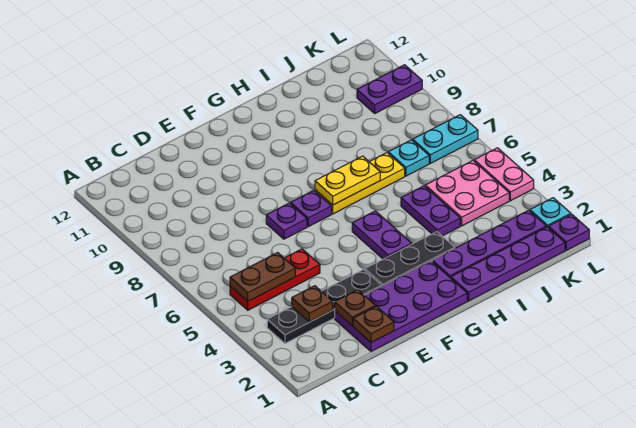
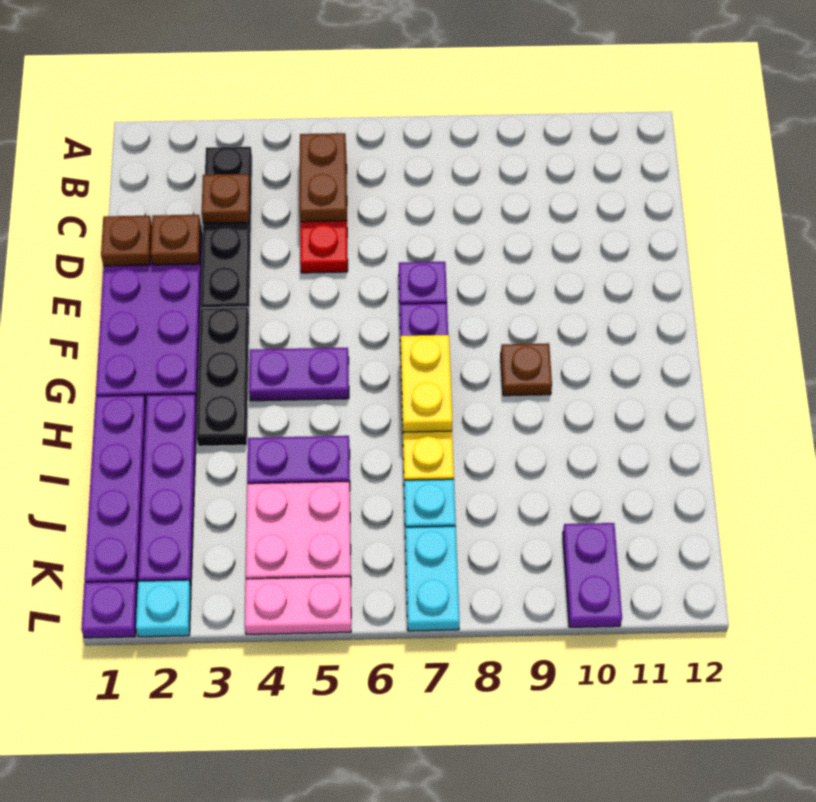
none -> brown 1x1 plate [501,343,552,396]

